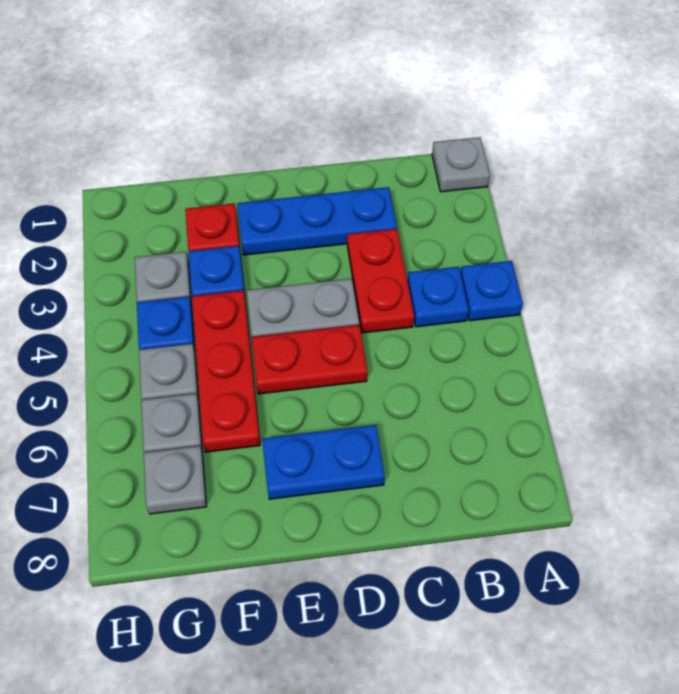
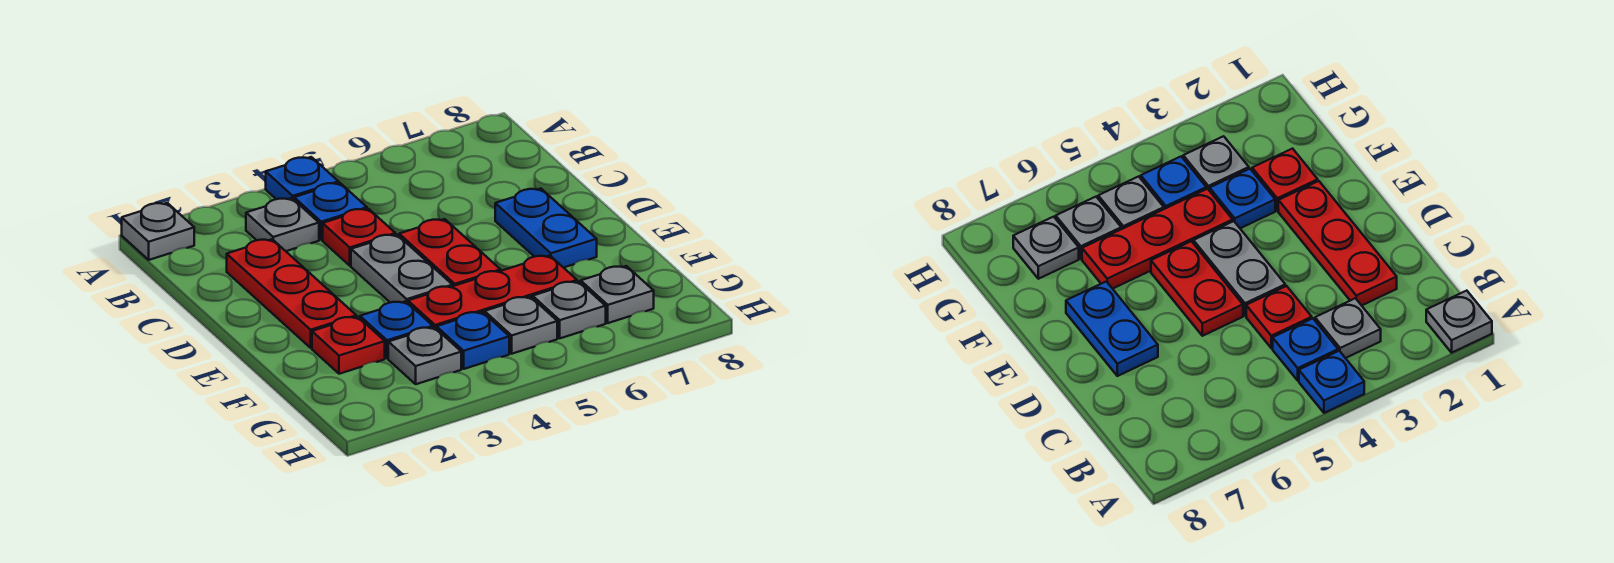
none -> grey 1x1 plate [246,198,319,251]
blue 1x3 plate [237,187,397,255] -> red 1x3 plate [227,239,356,348]
red 1x2 plate [347,229,414,333] -> red 1x1 plate [323,209,395,266]

